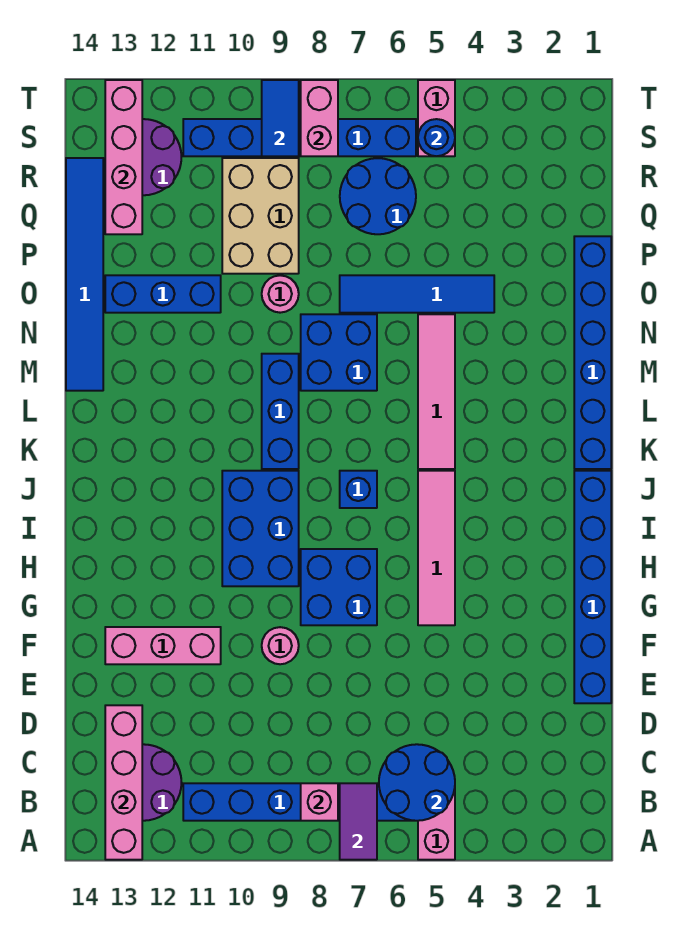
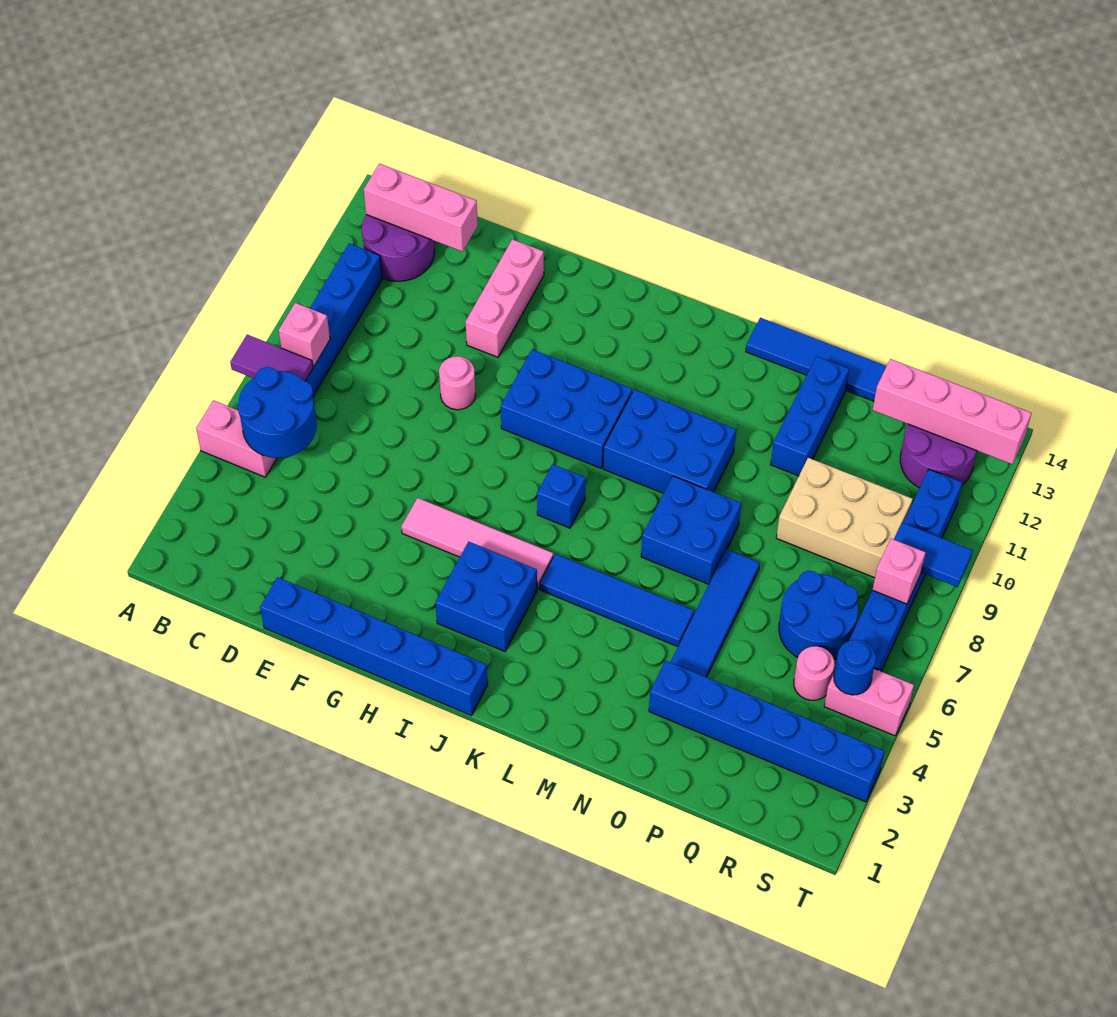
pink 1x4 brick [105,705,142,860] -> pink 1x3 brick [364,163,478,252]
blue 2x2 brick [301,549,377,625] -> blue 2x2 brick moved to [435,542,537,652]
blue 1x6 brick [574,236,611,469] -> blue 1x6 brick moved to [649,661,884,802]
pink 1x4 tile [418,314,455,469] -> blue 1x4 tile [540,554,694,647]
blue 1x3 brick [262,354,299,469] -> blue 2x3 brick [603,389,736,493]
pink 1x1 round brick [262,275,299,313] -> pink 1x1 round brick moved to [794,646,835,700]
pink 1x2 brick [301,80,338,156] -> pink 1x1 brick [873,539,926,604]

